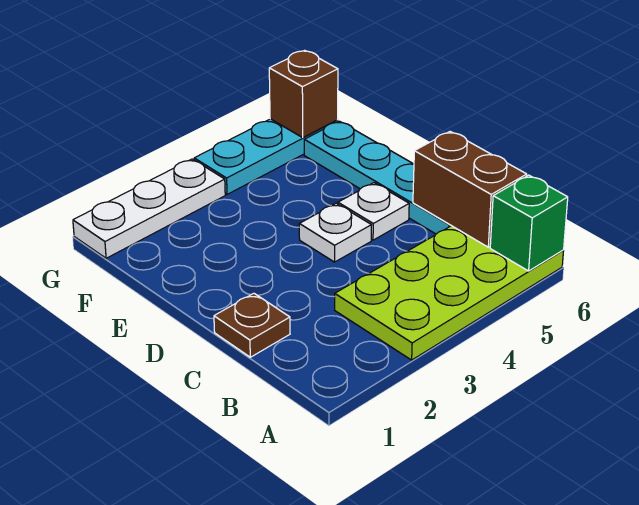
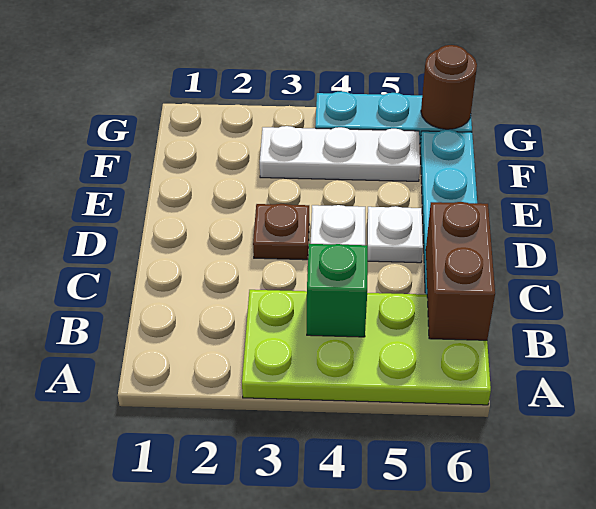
green 1x1 brick [490,175,568,271] -> green 1x1 brick moved to [307,244,368,337]
brown 1x1 plate [214,293,290,357] -> brown 1x1 plate moved to [253,204,309,260]
white 1x3 plate [73,159,225,258] -> white 1x3 plate moved to [260,126,420,181]
brown 1x1 brick [269,50,338,138] -> brown 1x1 round brick [421,45,477,129]

